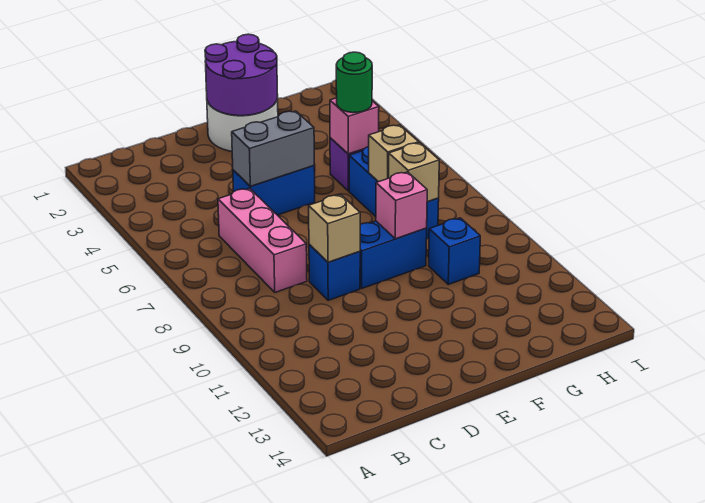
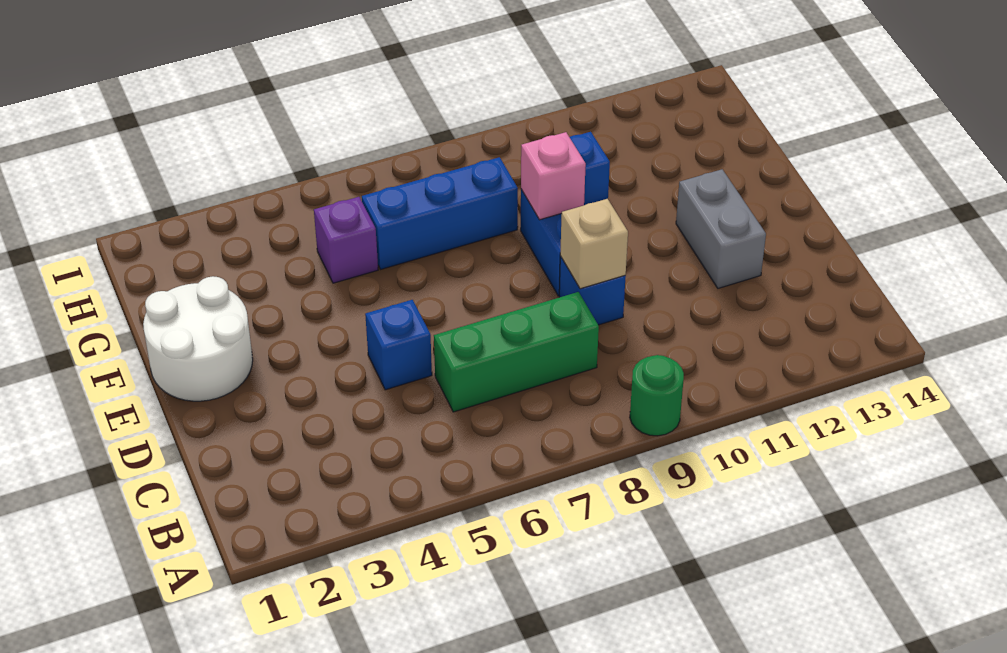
pink 1x3 brick [218,188,307,292] -> green 1x3 brick [434,292,599,412]
blue 1x2 brick [233,166,315,215] -> blue 1x1 brick [365,300,432,390]
grey 1x2 brick [232,111,314,186] -> grey 1x2 brick moved to [676,169,766,288]
purple 2x2 round brick [205,34,278,116] -> none
pink 1x1 brick [330,98,379,154] -> none
green 1x1 round brick [336,52,372,113] -> green 1x1 round brick moved to [630,355,684,436]
tan 1x1 brick [369,125,419,182] -> none
tan 1x1 brick [389,143,439,202] -> none

